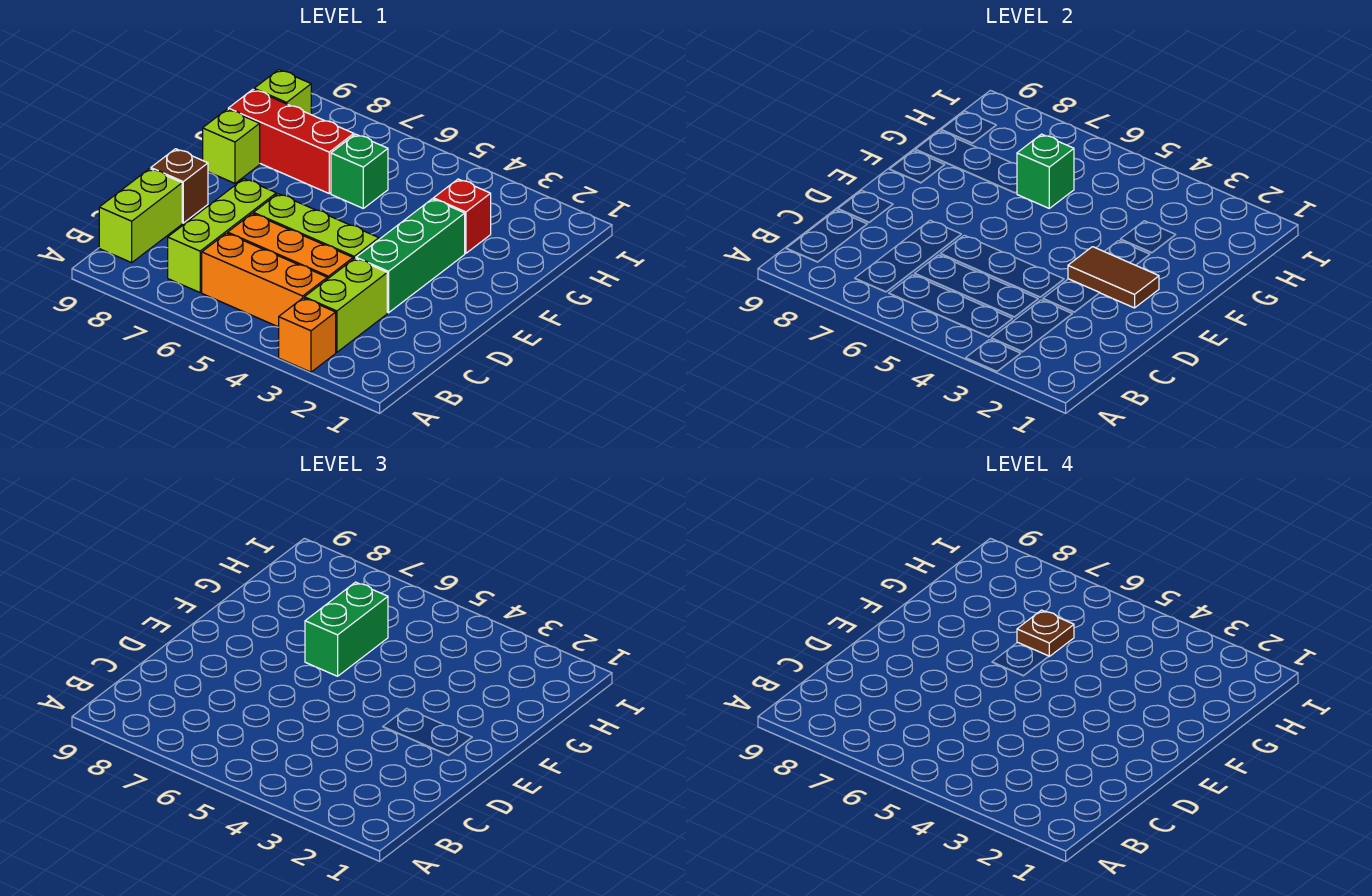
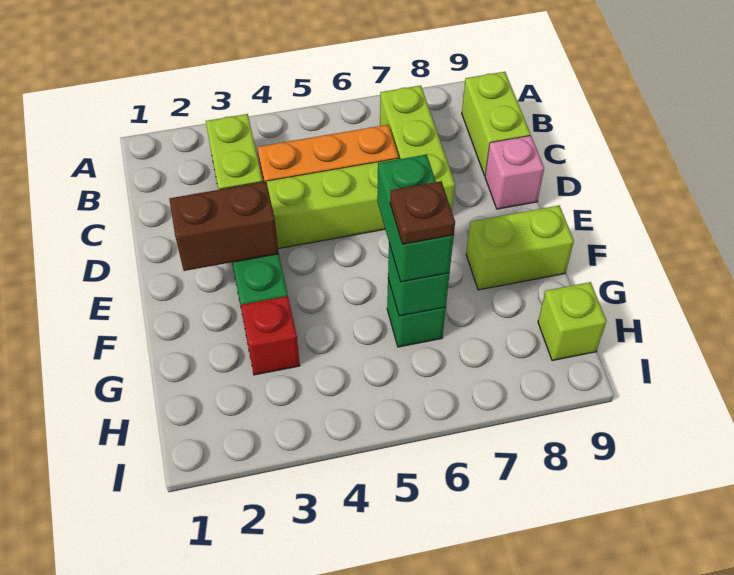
orange 1x1 brick [279,298,336,372] -> none
orange 1x3 brick [202,233,327,327] -> none
brown 1x1 brick [151,149,208,223] -> pink 1x1 brick [485,136,544,209]
brown 1x2 tile [1068,247,1159,308] -> brown 1x2 brick [169,182,279,271]
lime 1x1 brick [203,109,260,183] -> lime 1x2 brick [466,206,574,290]
red 1x3 brick [228,90,354,193] -> none

